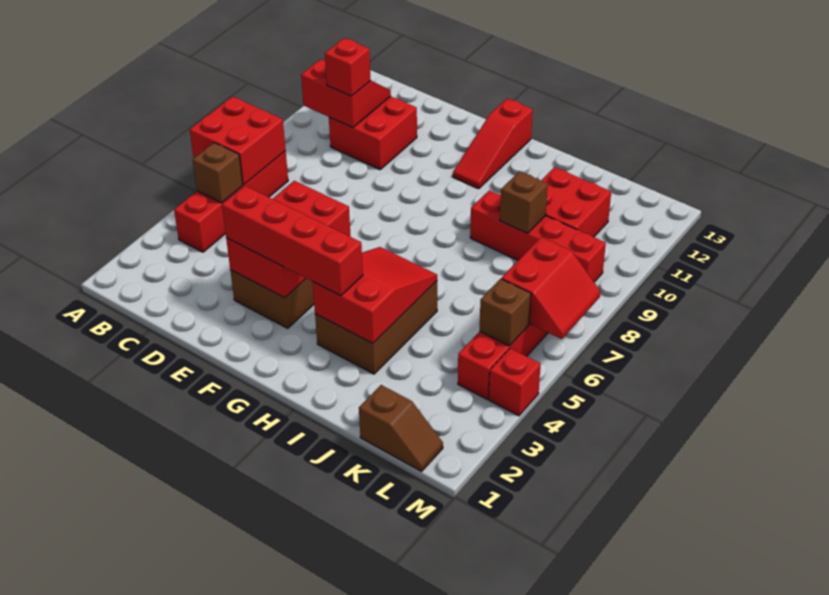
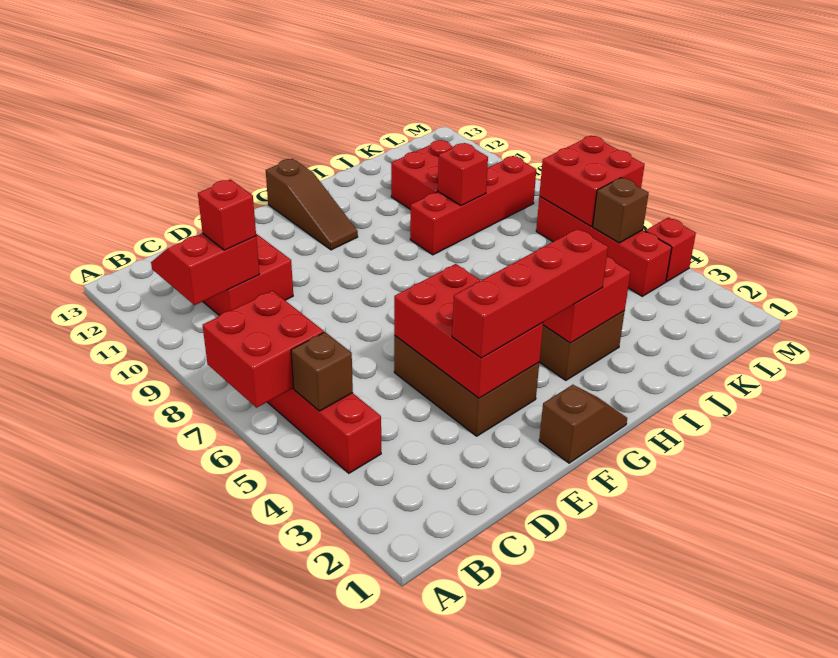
red 1x3 slope [453,99,533,189] -> brown 1x3 slope [266,159,358,250]
brown 1x1 brick [500,171,548,233] -> red 1x1 brick [438,143,488,205]
brown 1x2 slope [359,385,443,471] -> brown 1x2 slope moved to [539,385,627,463]
red 2x2 slope [502,237,600,339] -> red 2x2 brick [539,136,645,226]

